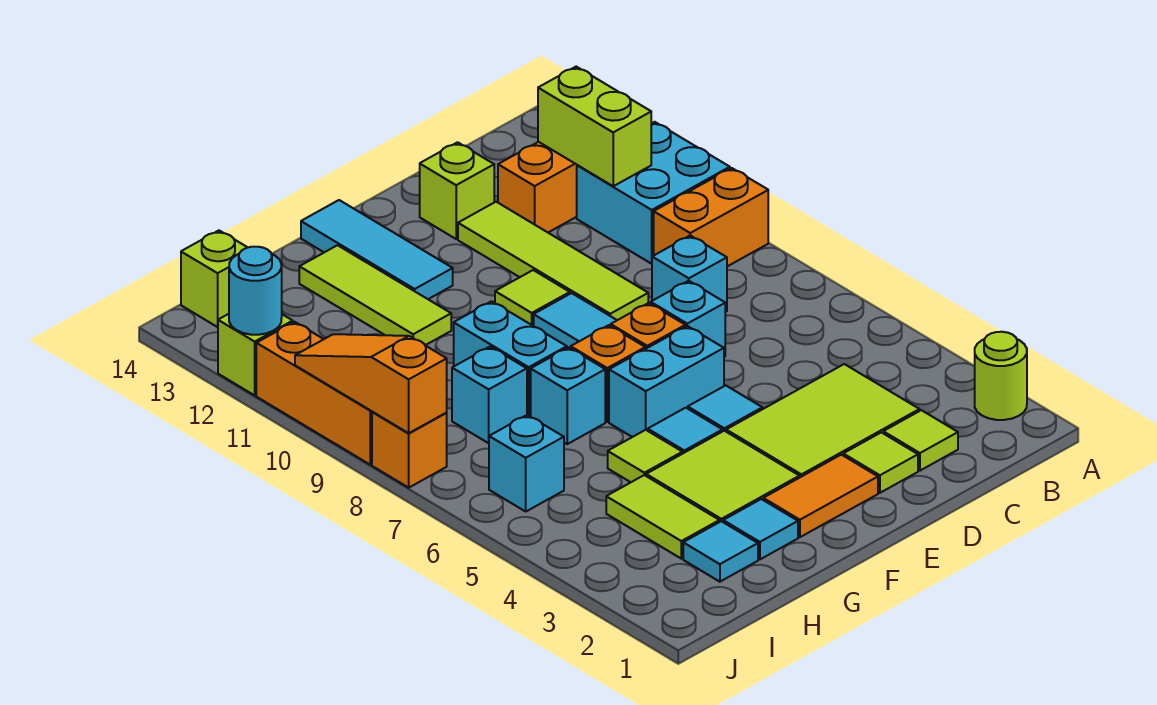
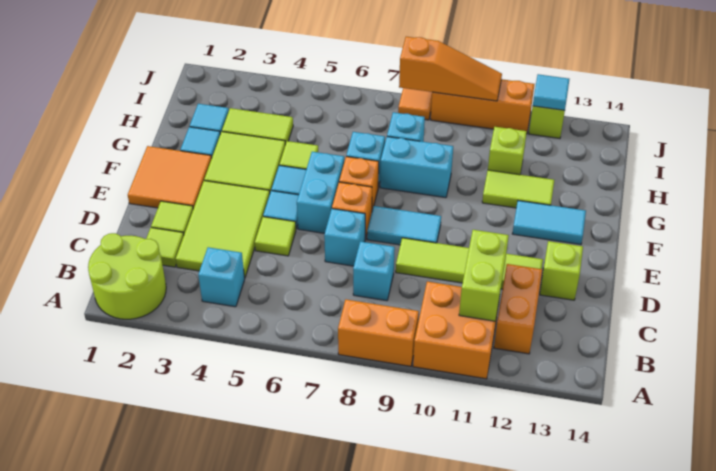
lime 1x1 round brick [975,332,1027,420] -> lime 2x2 round brick [88,233,166,319]
orange 1x2 brick [654,168,768,266] -> orange 1x2 brick turned to [338,300,419,366]
cyan 2x2 brick [577,122,730,264] -> orange 2x2 brick [413,282,499,379]
lime 1x2 brick [538,67,651,186] -> lime 1x2 brick turned to [459,230,509,321]
orange 1x2 tile [763,455,878,537] -> orange 2x2 tile [128,146,212,209]
lime 1x1 tile [495,270,570,326] -> lime 1x1 tile moved to [255,217,296,256]
cyan 1x3 tile [301,200,453,299] -> cyan 1x2 tile [512,201,586,245]
lime 1x3 tile [299,245,451,345] -> lime 1x2 tile [482,170,554,208]
cyan 1x1 brick [489,415,564,511] -> cyan 1x1 brick moved to [198,247,245,307]
lime 1x1 brick [181,231,248,327] -> lime 1x1 brick moved to [488,127,527,175]
orange 1x1 brick [372,412,447,488] -> orange 1x1 tile [398,88,432,120]
cyan 1x1 round brick [229,247,282,335] -> cyan 1x1 tile [533,74,569,110]

